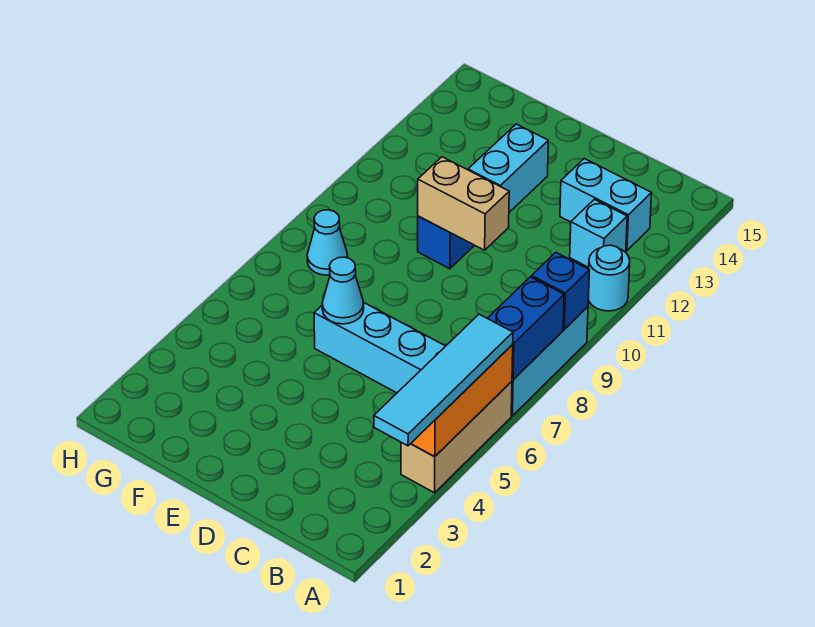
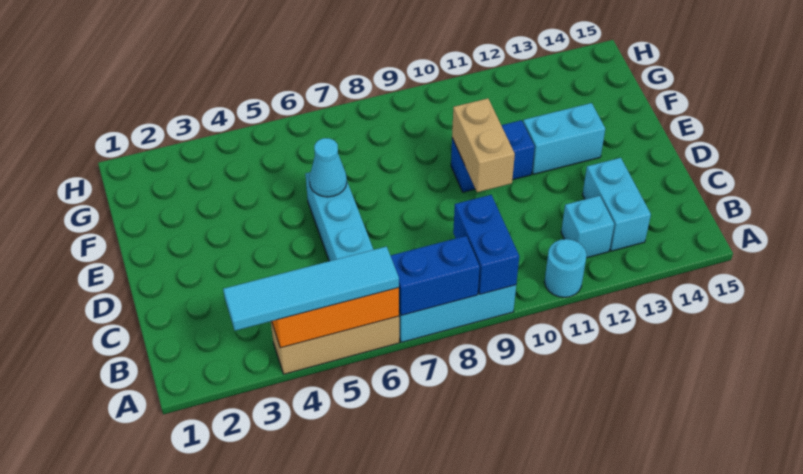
blue 1x1 brick [532,253,589,329] -> blue 1x2 brick [453,195,519,294]
cyan 1x1 cone [307,210,348,275] -> none

